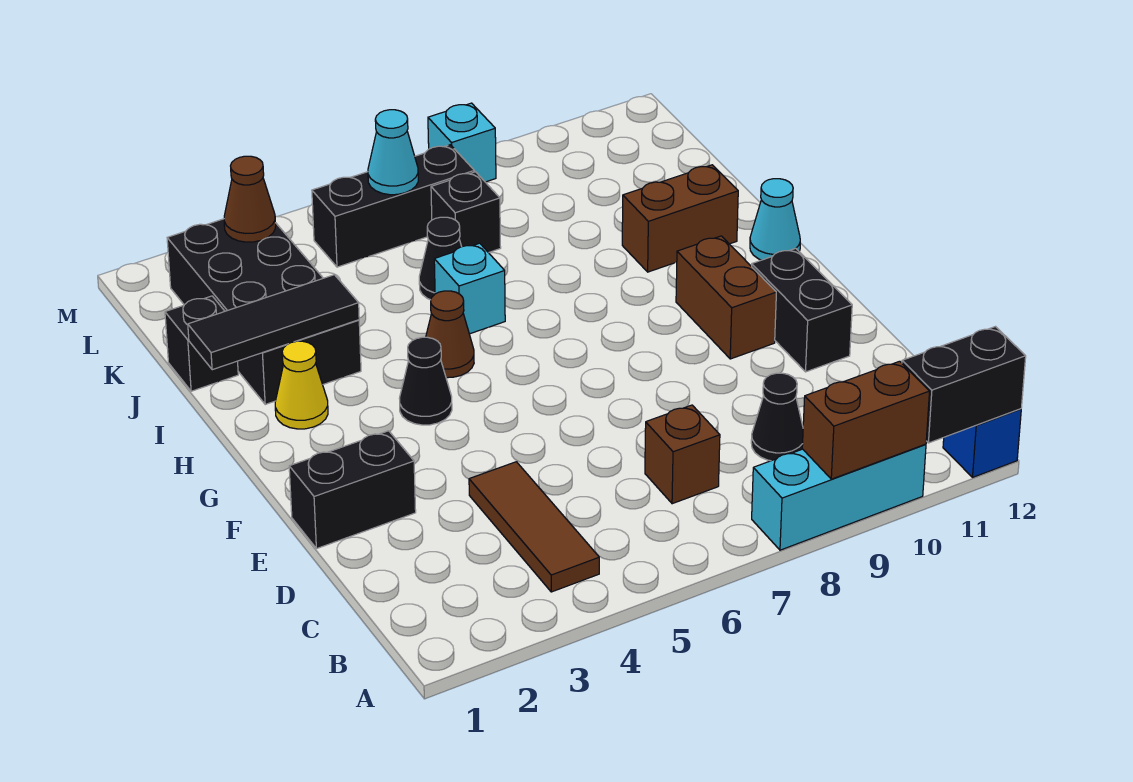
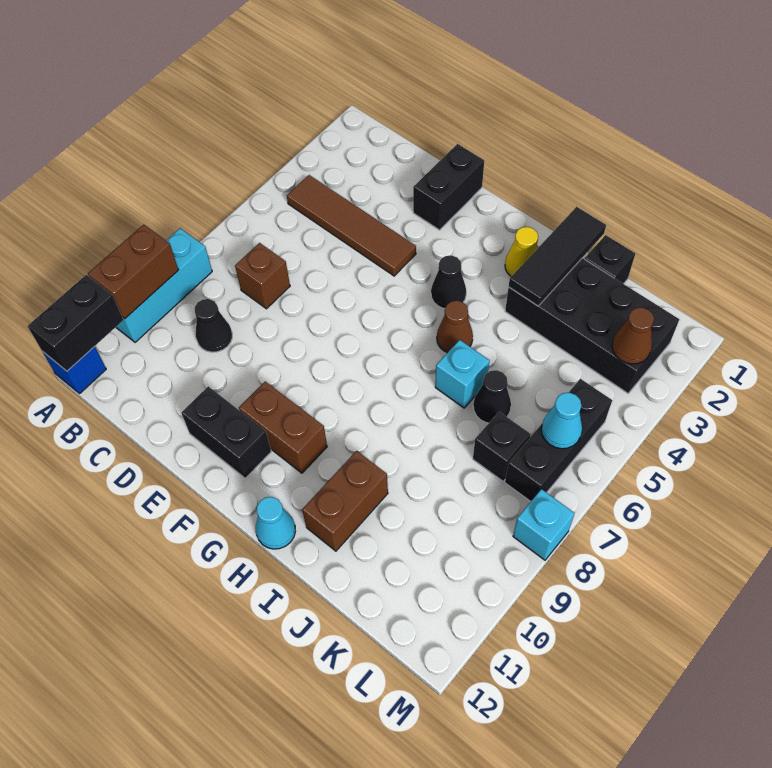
brown 1x3 tile [469,462,599,592] -> brown 1x4 tile [287,175,416,276]

